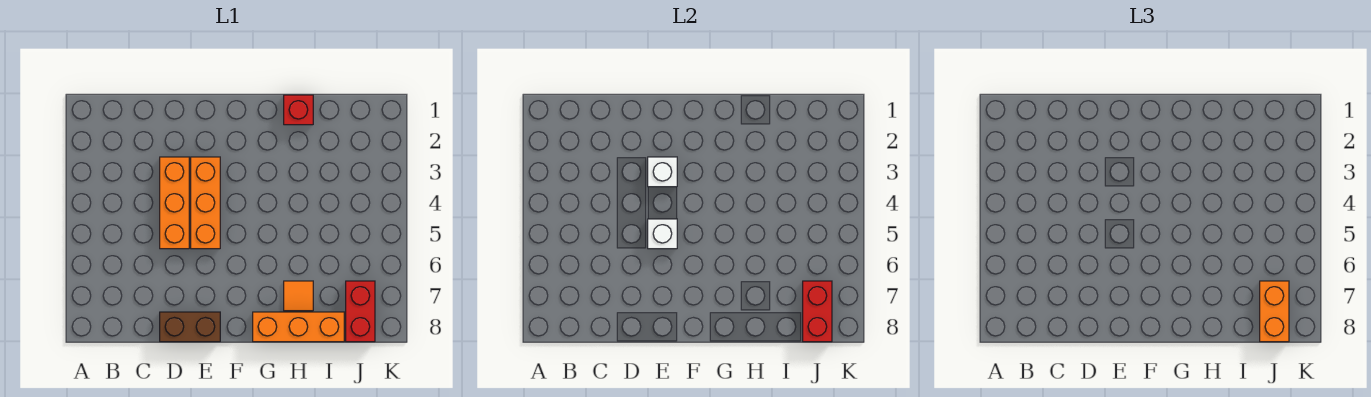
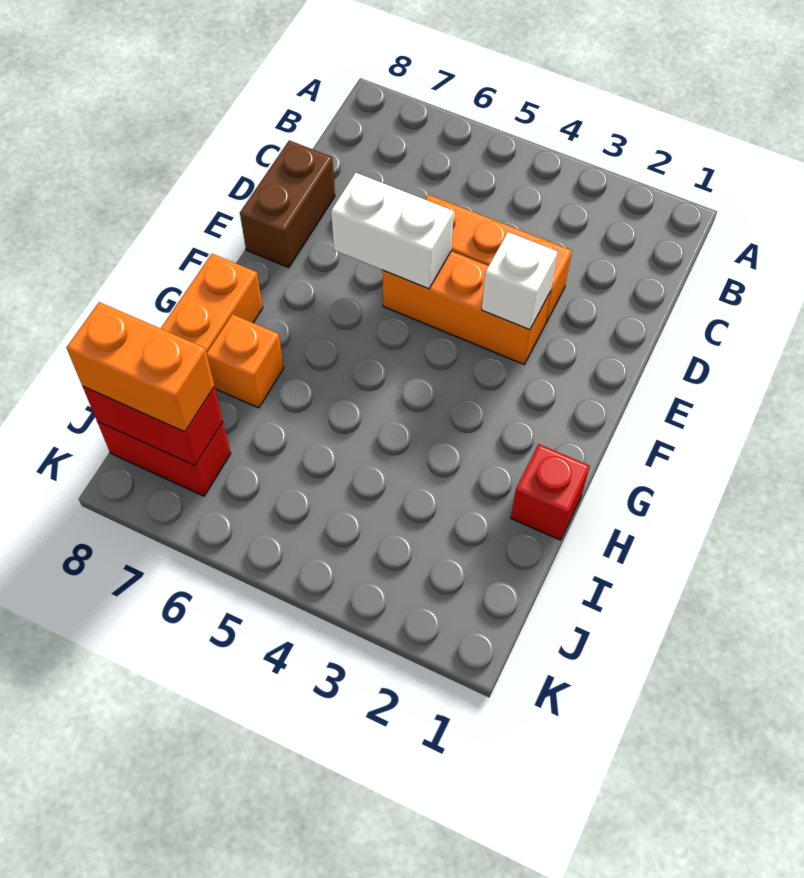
white 1x1 brick [648,219,677,249] -> white 1x2 brick [331,173,454,289]
orange 1x1 tile [284,281,313,311] -> orange 1x1 brick [207,314,284,408]

